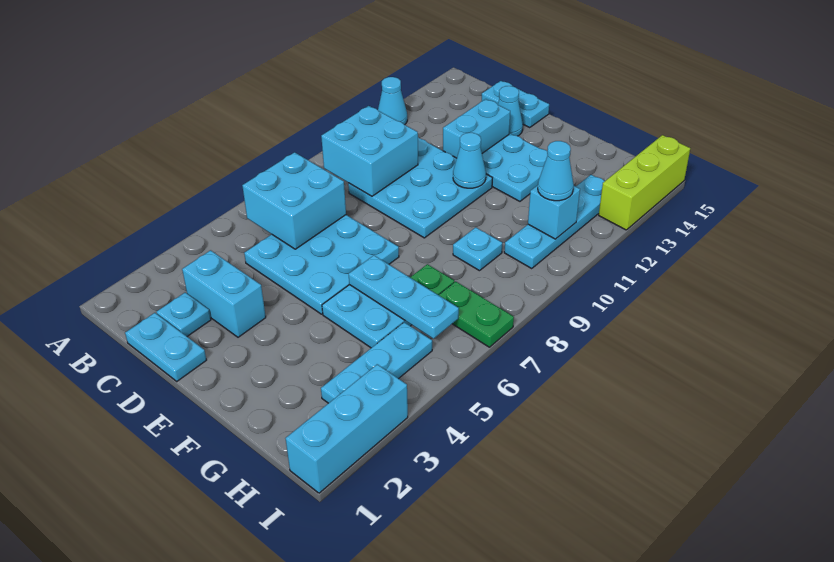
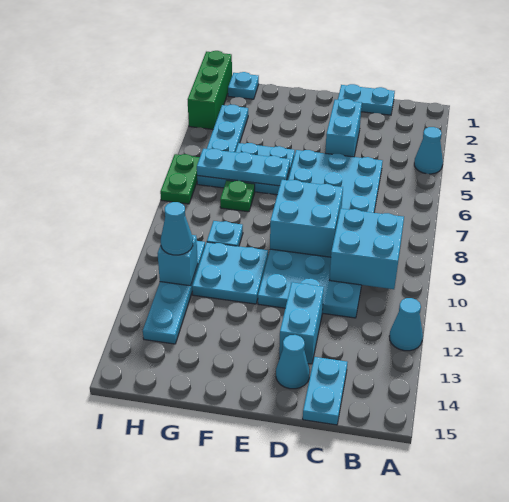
cyan 2x2 brick [242,152,346,249] -> cyan 2x2 brick moved to [270,180,343,257]
cyan 1x1 plate [157,292,211,336] -> cyan 1x1 plate moved to [228,72,259,99]
cyan 1x2 brick [182,250,266,337] -> cyan 1x2 brick turned to [325,99,362,157]
cyan 1x2 plate [482,81,549,127] -> cyan 1x2 plate turned to [303,357,347,425]
cyan 1x1 cone [453,133,486,188] -> cyan 1x1 cone moved to [414,127,443,174]
cyan 2x2 plate [482,134,548,201] -> cyan 2x2 plate moved to [192,242,268,304]
cyan 1x3 plate [321,322,432,403] -> cyan 1x4 plate [197,105,248,188]
green 1x2 plate [439,282,514,347] -> green 1x2 plate turned to [160,154,200,204]
cyan 1x3 brick [285,364,408,493] -> green 1x3 brick [188,51,232,129]
lime 1x3 brick [599,135,690,230] -> none

